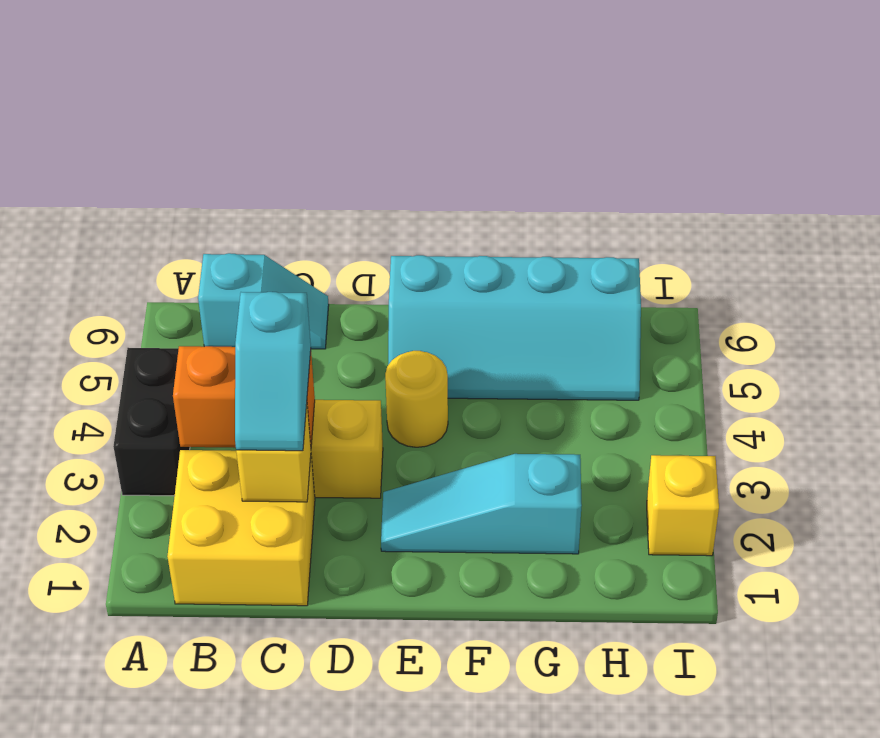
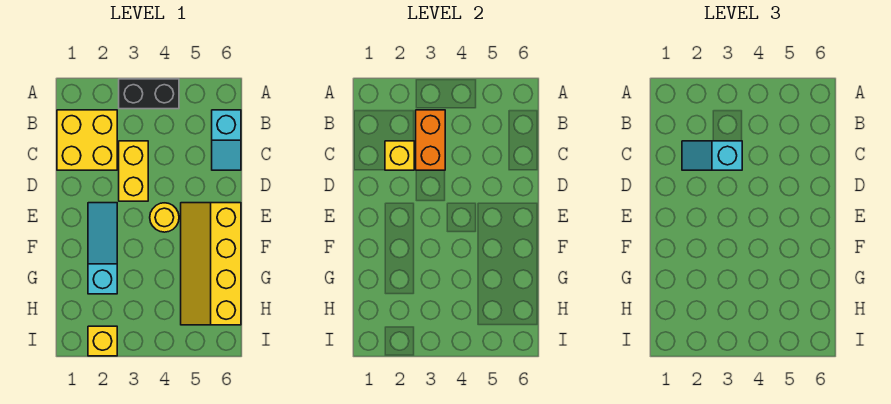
cyan 2x4 slope [388,255,641,400] -> yellow 2x4 slope [181,203,241,325]

